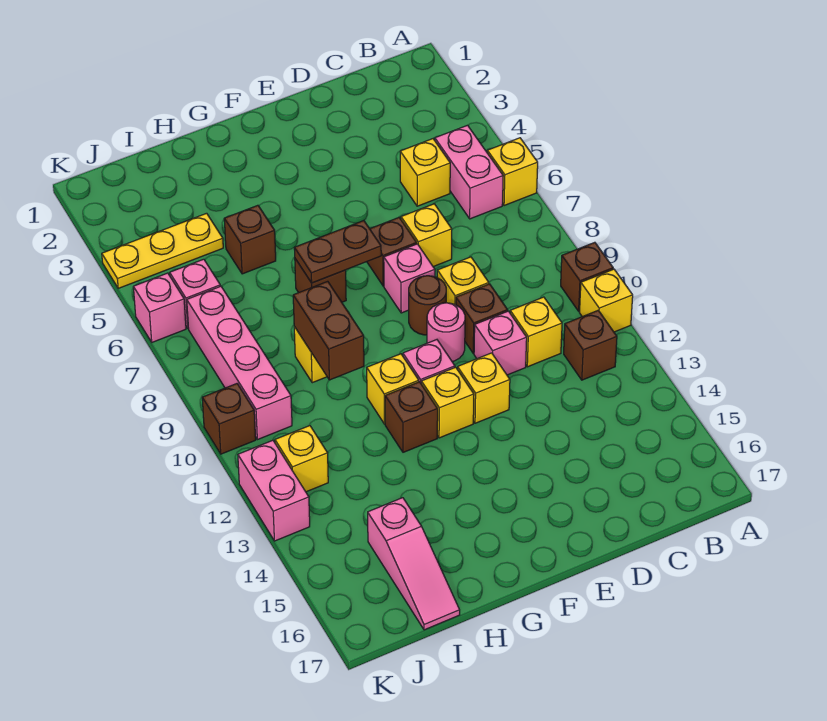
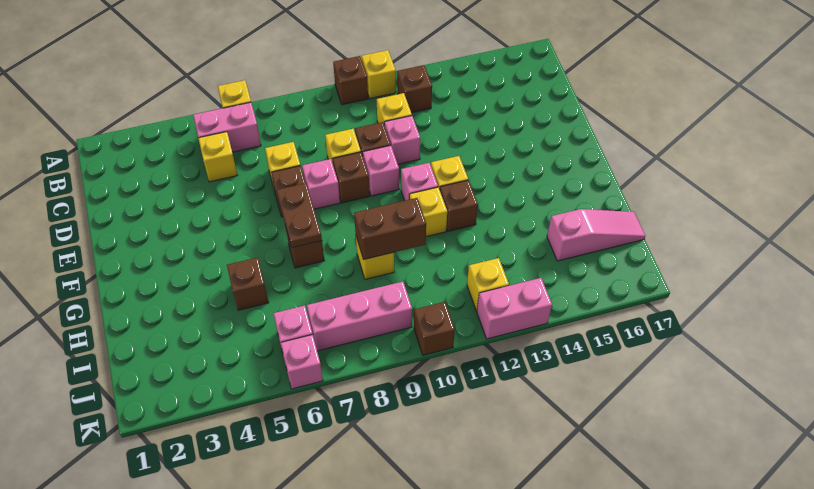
brown 1x1 round brick [409,276,446,335] -> brown 1x1 brick [332,152,370,203]
pink 1x1 round brick [427,303,465,362] -> pink 1x1 brick [363,145,399,196]
yellow 1x1 brick [458,353,510,423] -> none
yellow 1x3 plate [102,213,223,288] -> none
pink 1x4 brick [187,286,292,440] -> pink 1x3 brick [307,282,412,351]

